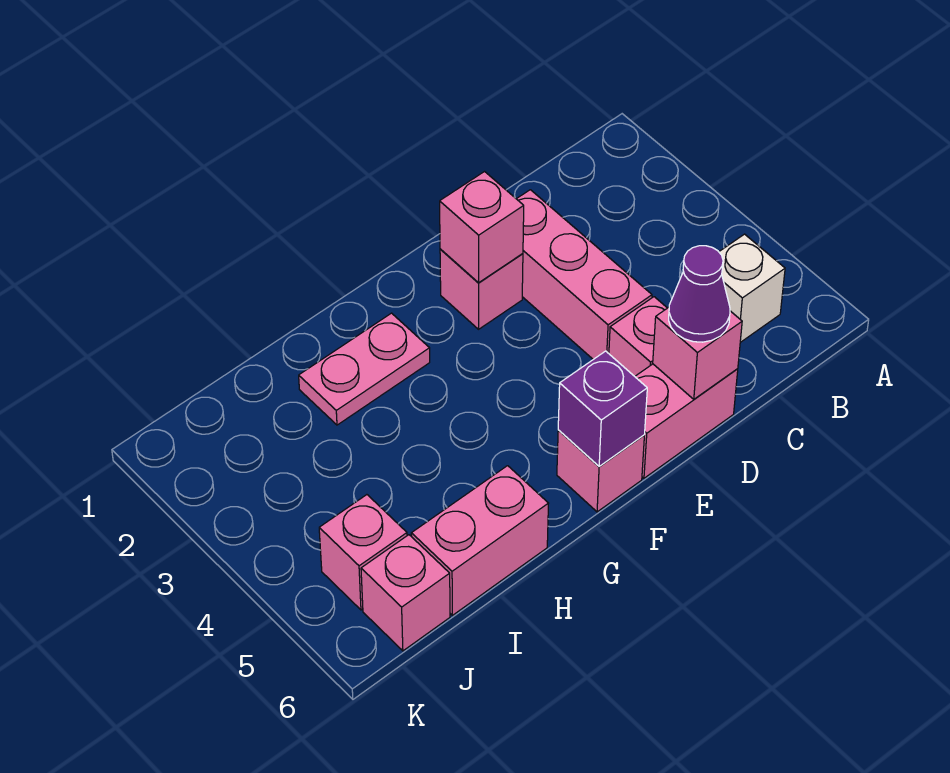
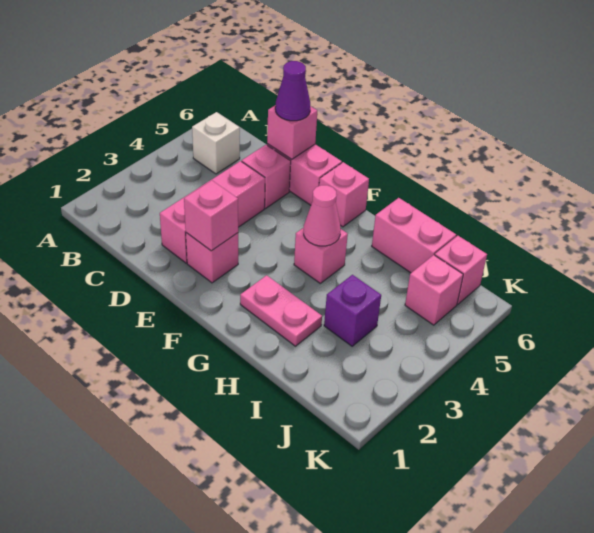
purple 1x1 brick [558,351,647,466] -> purple 1x1 brick moved to [324,275,381,346]
none -> pink 1x1 brick [294,228,348,283]
none -> pink 1x1 cone [304,185,341,246]

